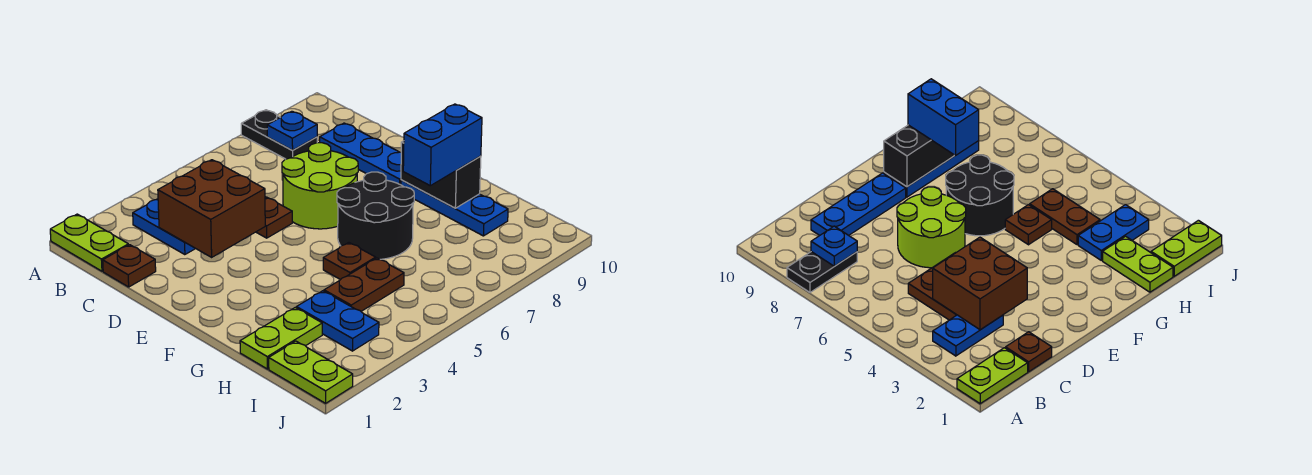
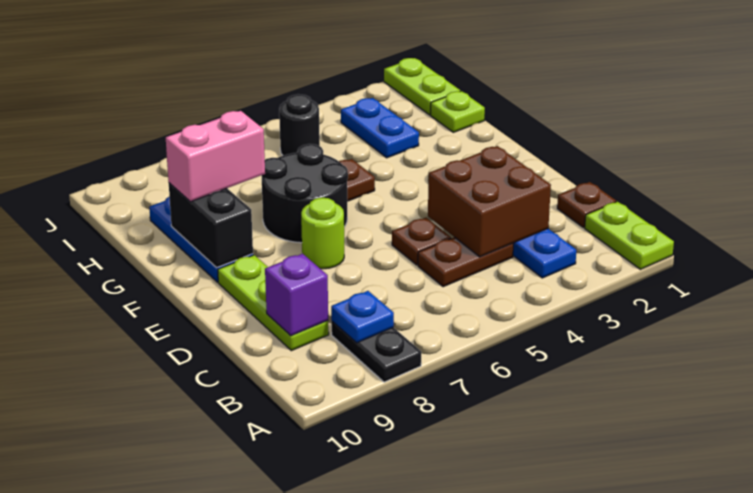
blue 1x3 plate [320,123,401,185] -> lime 1x3 plate [218,255,329,351]
none -> purple 1x1 brick [265,254,328,336]
lime 2x2 round brick [282,143,358,229] -> lime 1x1 round brick [301,197,344,269]
blue 1x2 brick [403,104,482,186] -> pink 1x2 brick [166,111,265,202]
lime 1x2 plate [240,308,322,369] -> lime 1x1 plate [430,91,485,132]
brown 1x2 plate [324,258,404,311] -> none
none -> black 1x1 round brick [279,94,320,156]

